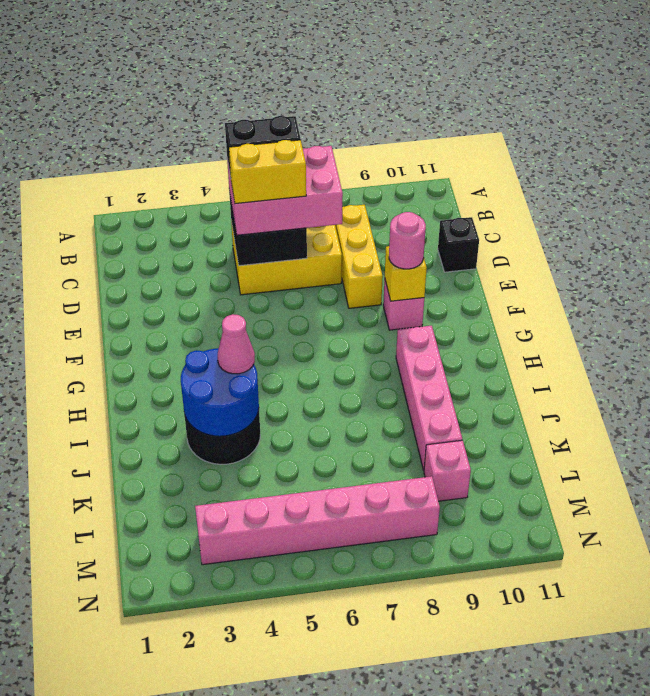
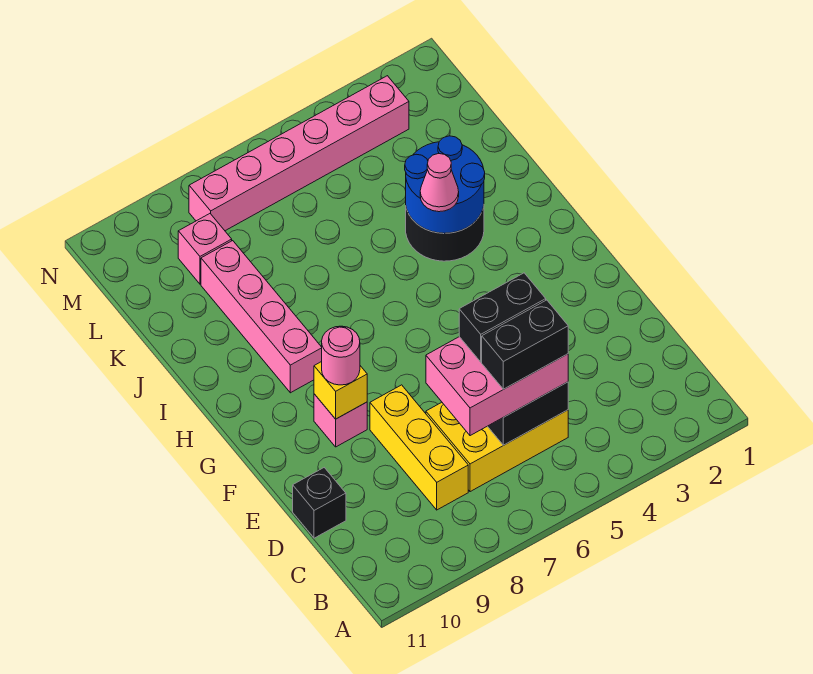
yellow 1x2 brick [229,140,306,204] -> black 1x2 brick [459,273,546,362]

